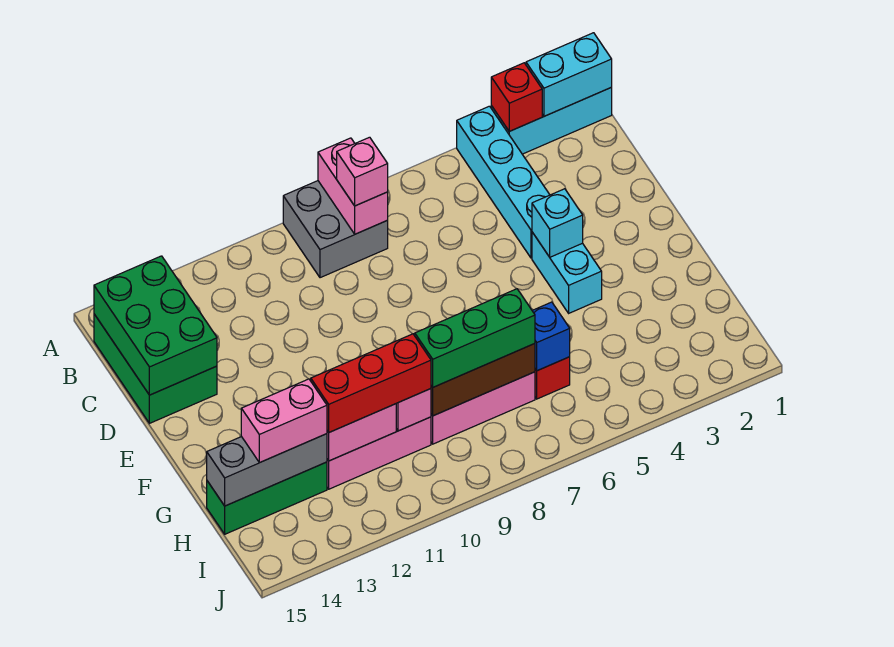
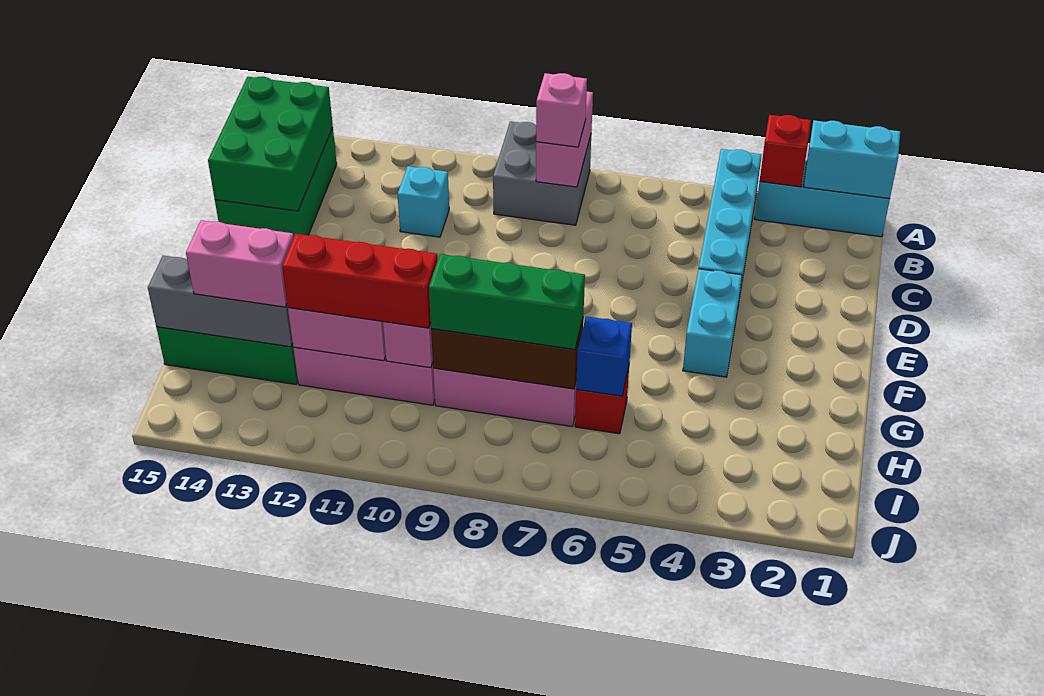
cyan 1x1 brick [532,189,583,257] -> cyan 1x1 brick moved to [398,166,449,237]

